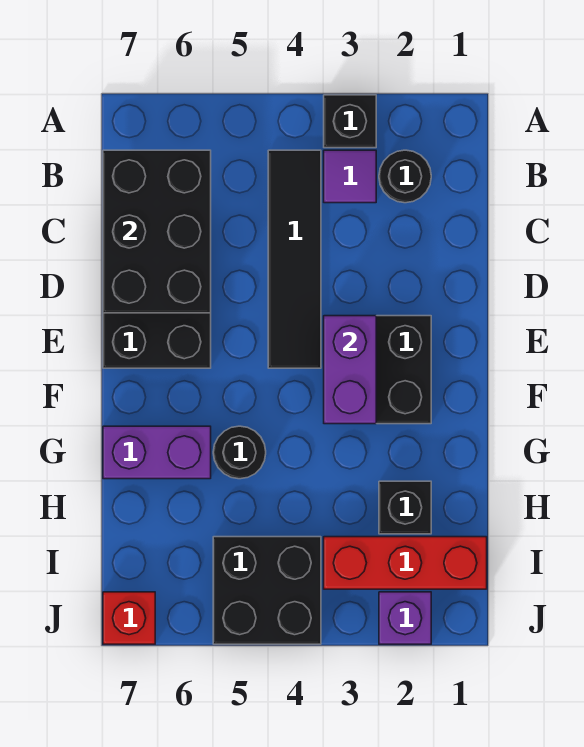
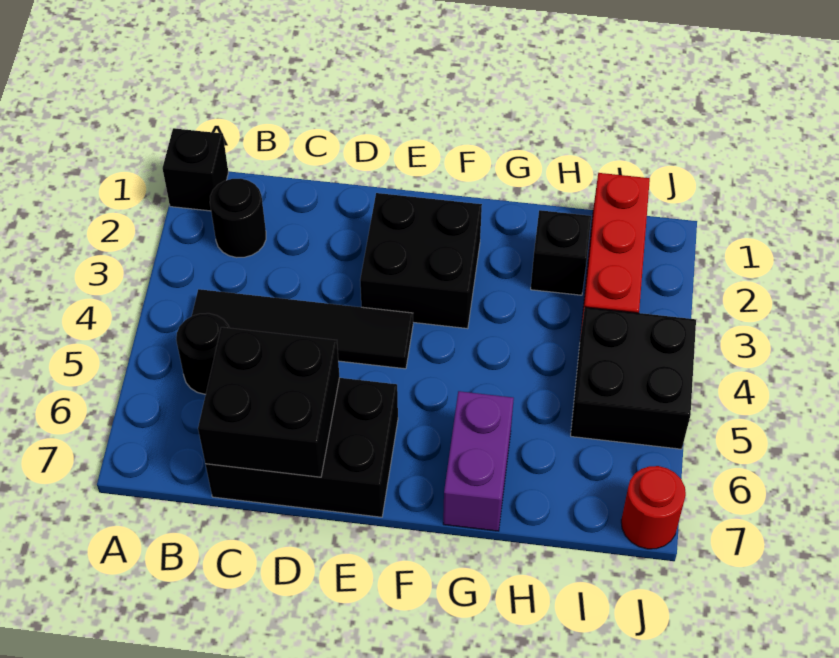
black 1x1 brick [324,95,376,148] -> black 1x1 brick moved to [162,128,228,211]
purple 1x1 tile [324,150,376,203] -> none
black 2x3 brick [103,150,211,313] -> black 2x2 brick [198,327,340,477]
purple 1x2 brick [324,316,376,424] -> none
black 1x1 round brick [213,426,266,479] -> black 1x1 round brick moved to [176,313,229,394]
purple 1x1 brick [379,592,431,644] -> none
red 1x1 brick [103,592,155,644] -> red 1x1 round brick [621,466,686,549]

